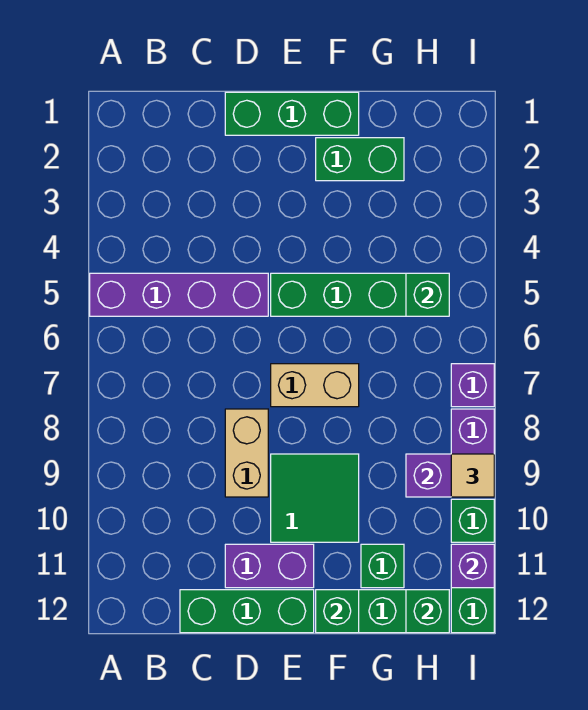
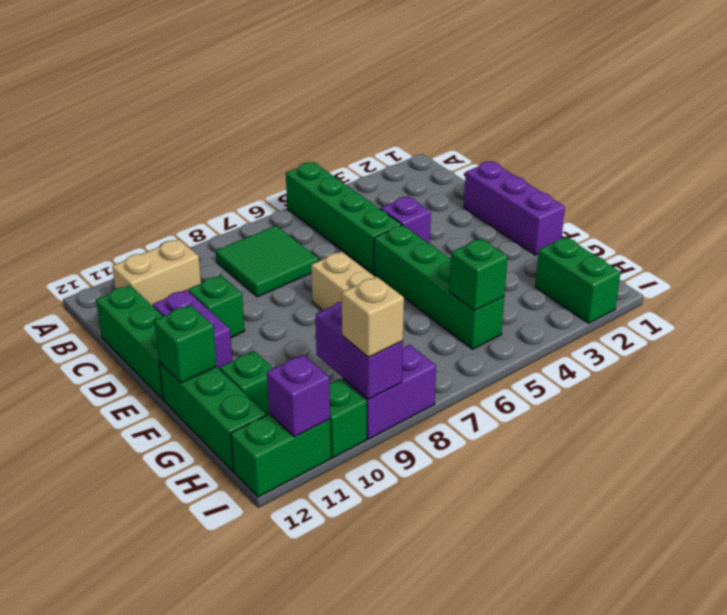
purple 1x4 brick [90,273,268,316] -> green 1x4 brick [286,162,402,273]
green 1x3 brick [225,92,359,135] -> purple 1x3 brick [464,161,565,255]
tan 1x2 brick [225,409,268,497] -> tan 1x2 brick moved to [112,239,201,306]
green 2x2 tile [271,454,359,542] -> green 2x2 tile moved to [216,226,318,297]
green 1x2 brick [316,138,404,181] -> green 1x2 brick moved to [535,237,621,323]
green 1x1 brick [406,590,449,633] -> green 1x1 brick moved to [188,275,245,338]
purple 1x1 brick [451,364,494,407] -> purple 1x1 brick moved to [381,196,431,244]
tan 1x1 tile [451,454,494,497] -> tan 1x1 brick [342,276,404,357]

